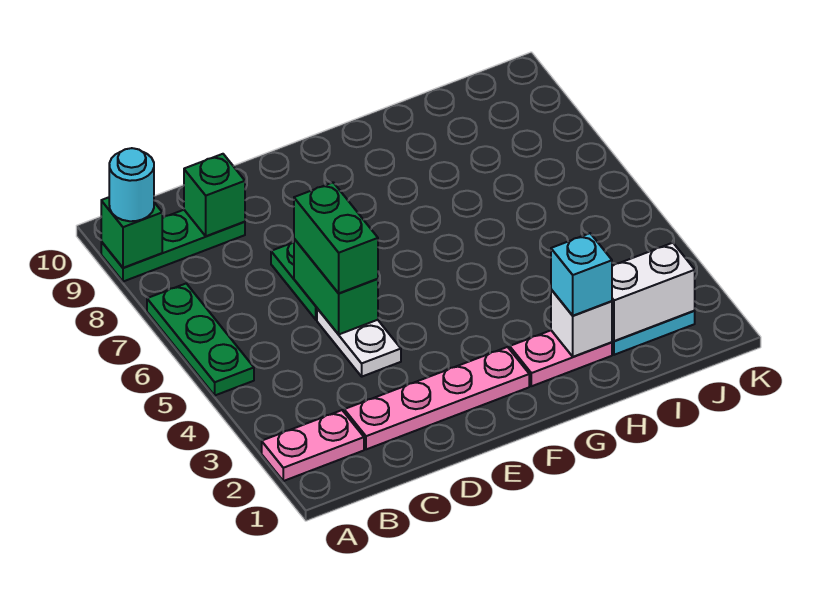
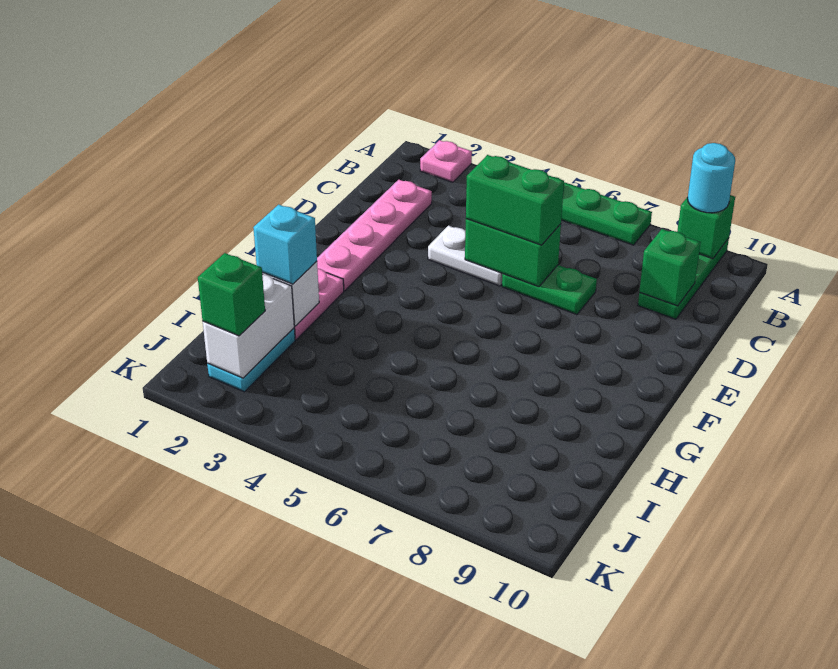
pink 1x2 plate [262,410,364,481] -> pink 1x1 plate [420,140,472,182]
none -> green 1x1 brick [198,253,265,336]

